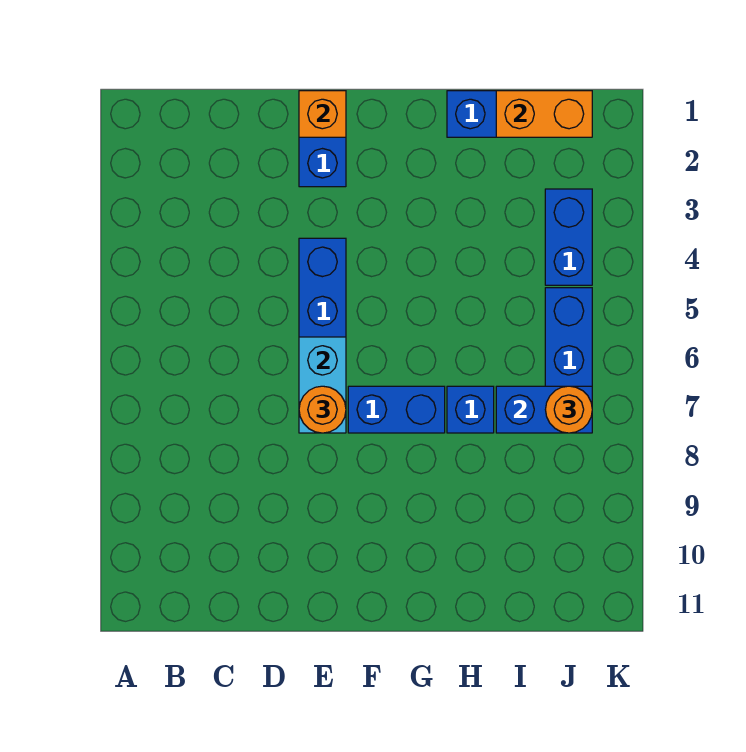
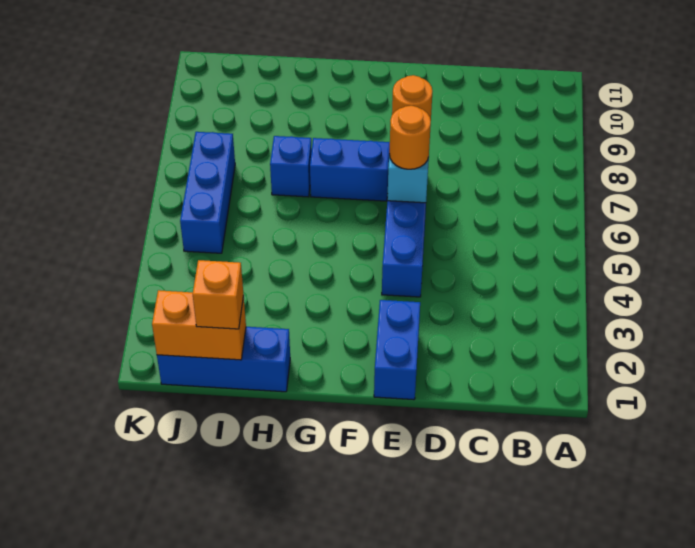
orange 1x1 brick [299,91,346,137] -> orange 1x1 brick moved to [193,260,244,329]
blue 1x2 brick [496,386,592,433] -> none
blue 1x2 brick [545,189,592,285] -> none
orange 1x1 round brick [545,386,592,433] -> orange 1x1 round brick moved to [389,106,431,169]

